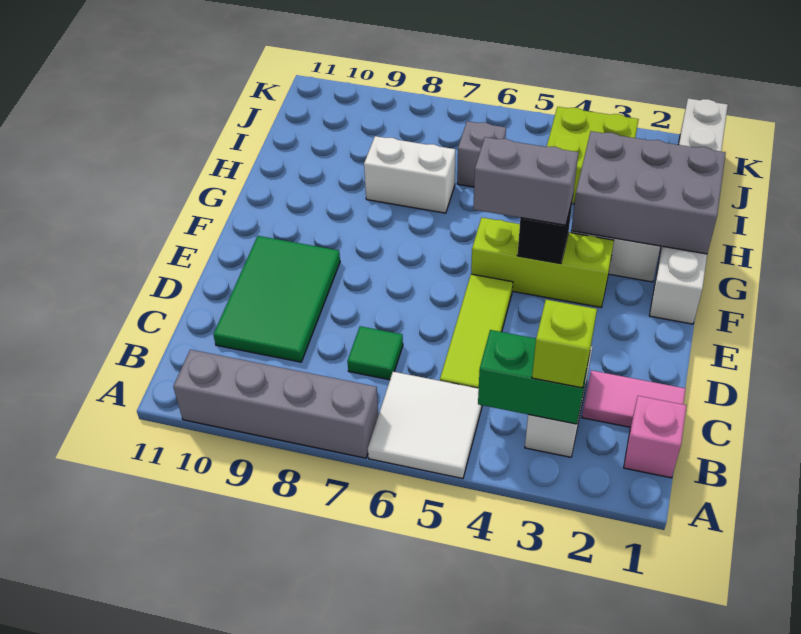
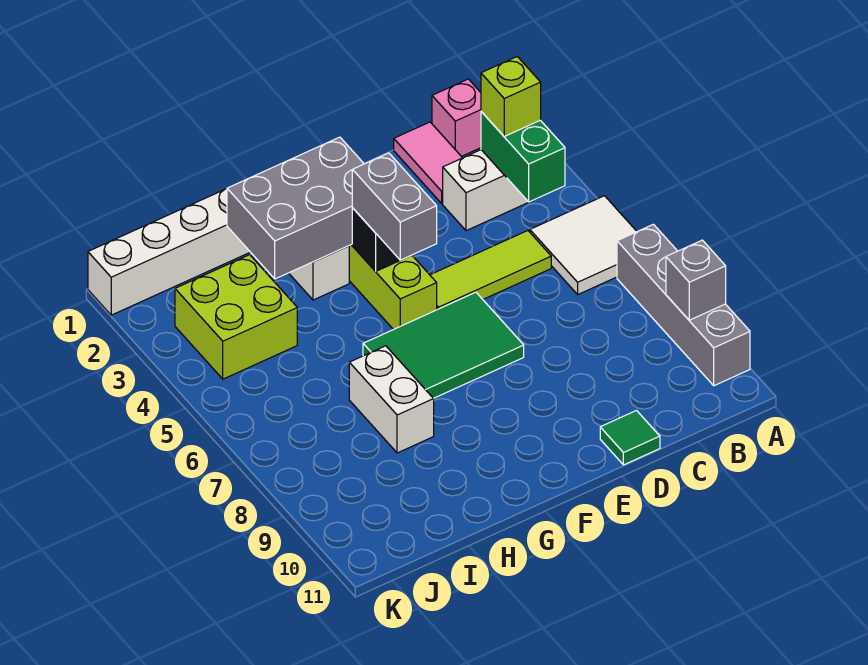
green 1x1 tile [347,326,403,380] -> green 1x1 tile moved to [600,411,660,465]
green 2x3 tile [213,236,340,362] -> green 2x3 tile moved to [363,292,524,398]
grey 2x3 brick [571,131,726,254] -> grey 2x3 brick turned to [227,137,364,279]
grey 1x1 brick [457,121,506,187] -> grey 1x1 brick moved to [666,240,726,320]

